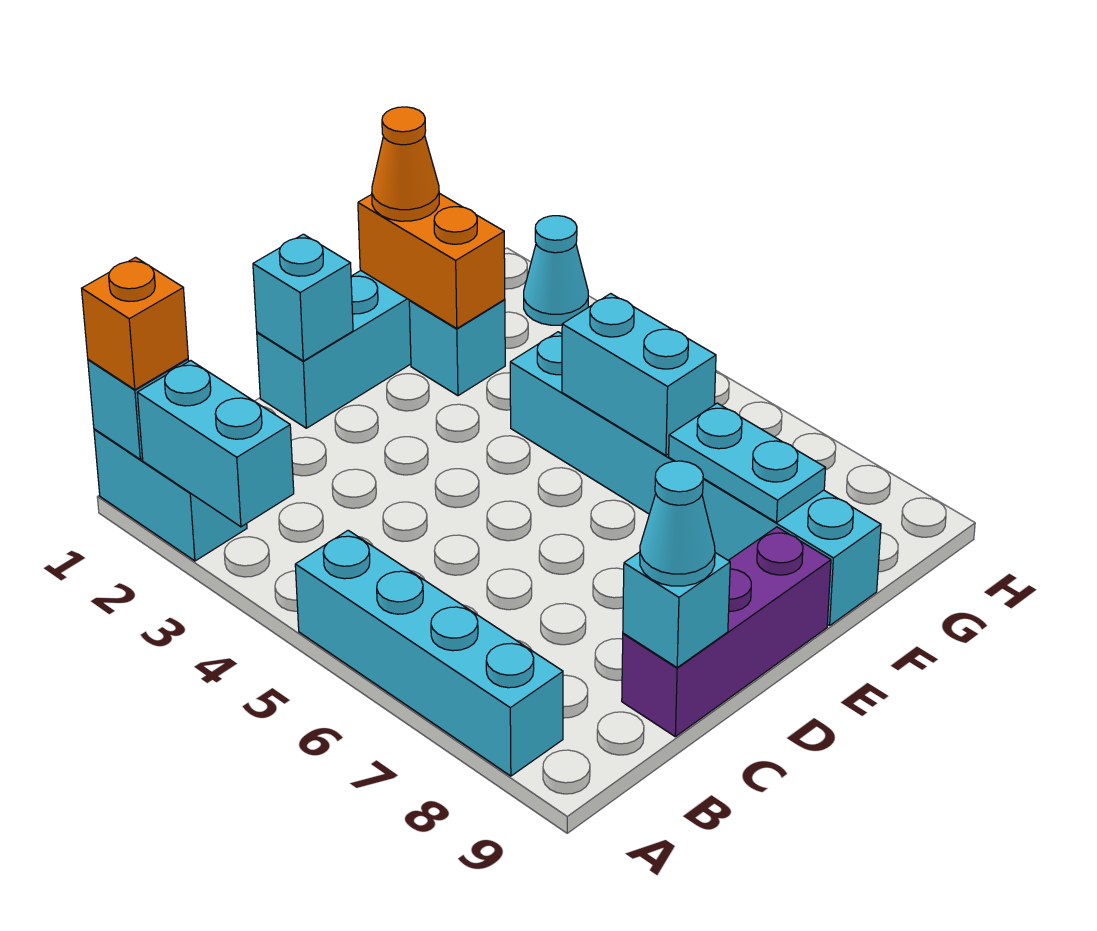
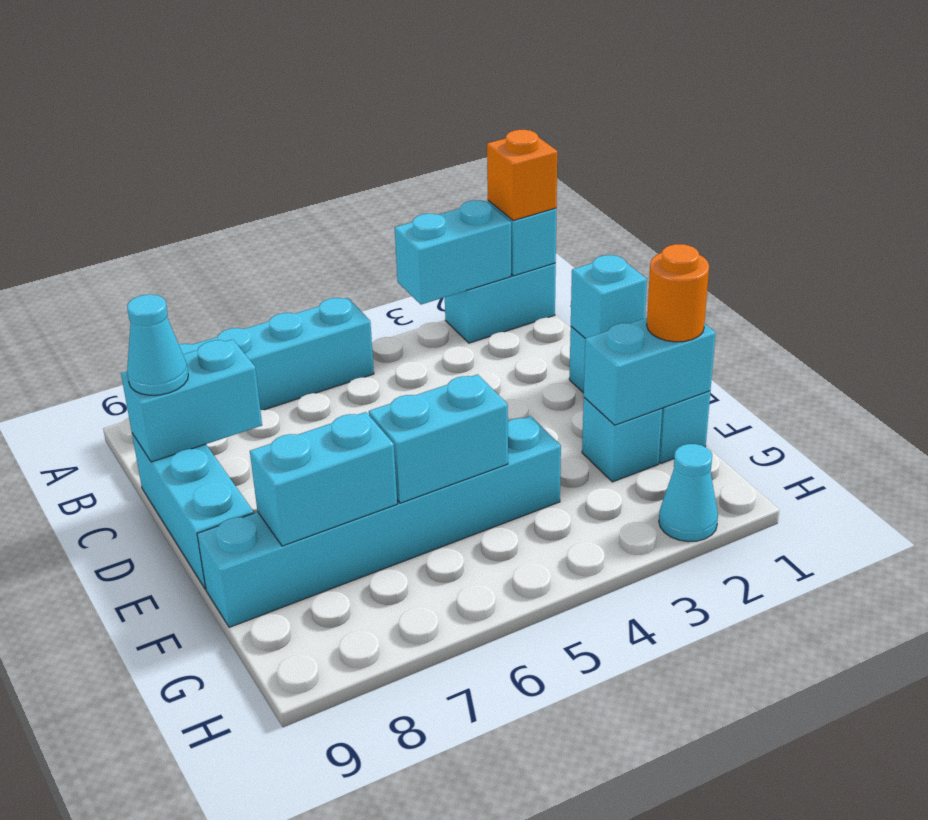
purple 1x3 brick [622,527,831,737] -> cyan 1x3 brick [132,433,254,589]
cyan 1x1 brick [623,552,730,667] -> cyan 1x2 brick [121,339,262,462]
orange 1x2 brick [358,193,505,329] -> cyan 1x2 brick [584,318,716,425]
orange 1x1 cone [372,107,439,221] -> orange 1x1 round brick [647,244,709,342]
cyan 1x2 plate [669,403,825,523] -> cyan 1x2 brick [250,412,397,546]

